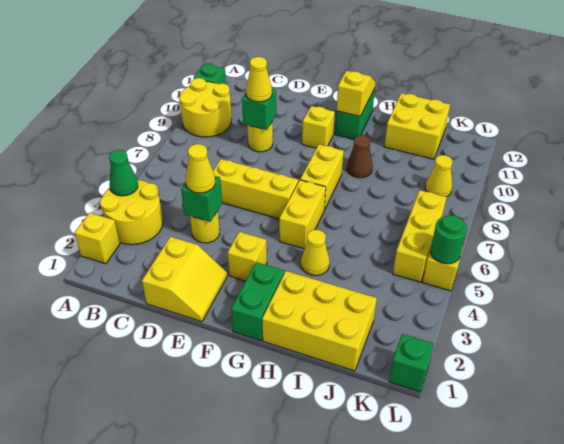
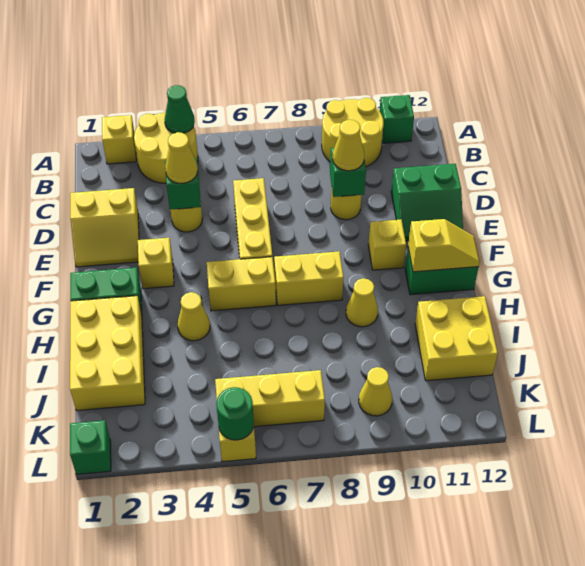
none -> green 2x2 slope [391,164,463,241]
brown 1x1 cone [347,135,373,178] -> yellow 1x1 cone [346,278,378,327]

